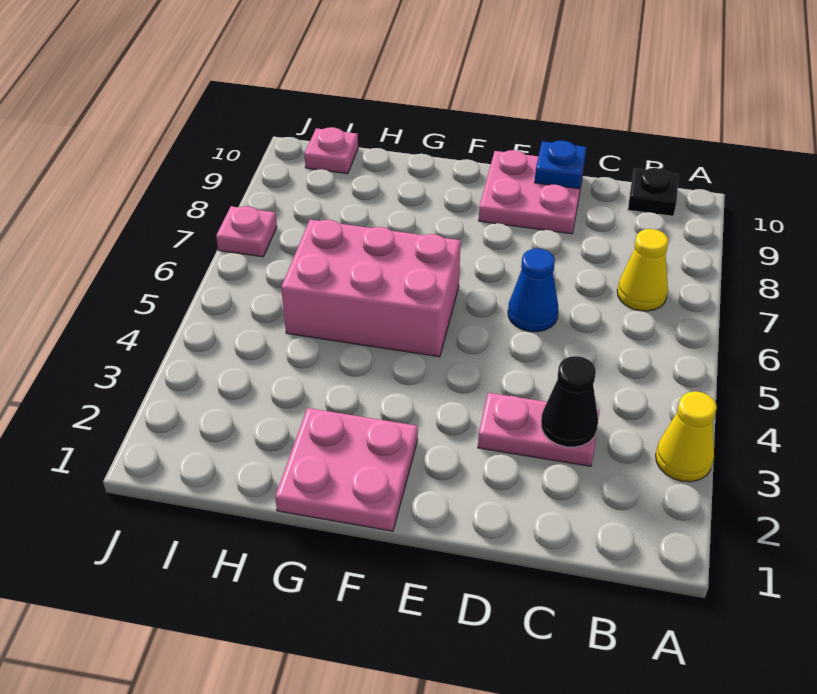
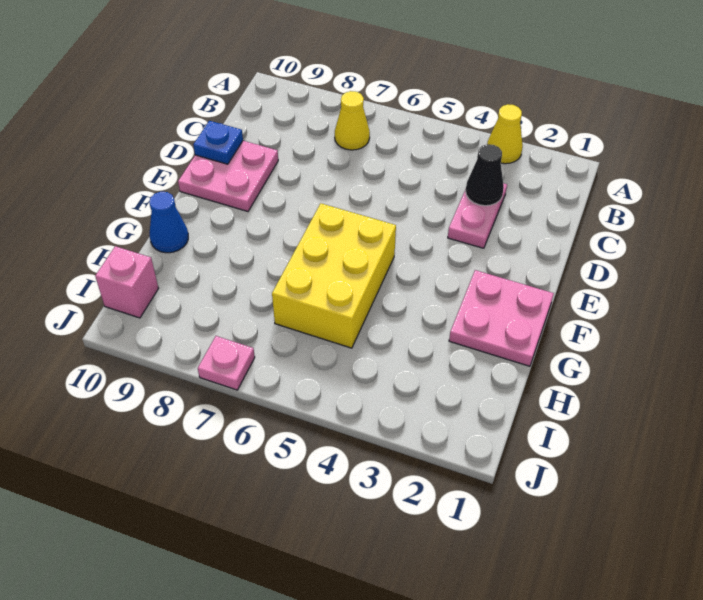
black 1x1 plate [628,168,679,216] -> none
blue 1x1 cone [508,249,558,332] -> blue 1x1 cone moved to [149,192,188,253]
pink 2x3 brick [281,220,461,357] -> yellow 2x3 brick [272,203,396,348]
pink 1x1 plate [304,127,358,174] -> pink 1x1 brick [95,246,159,318]

